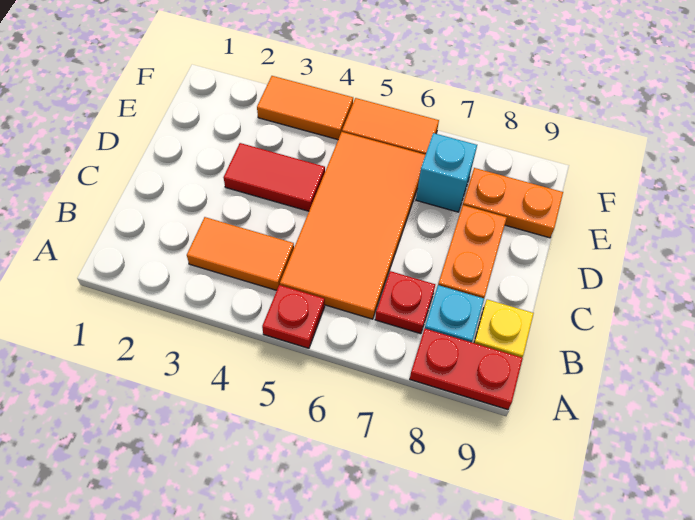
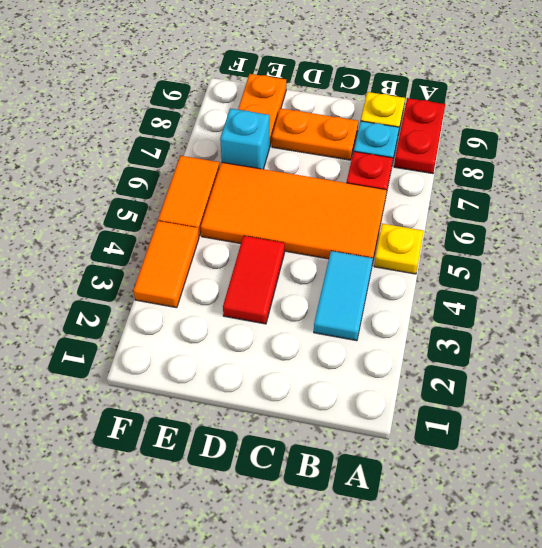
red 1x1 plate [262,285,325,348] -> yellow 1x1 plate [374,224,424,274]
orange 1x2 tile [187,217,294,290] -> cyan 1x2 tile [314,251,373,341]

